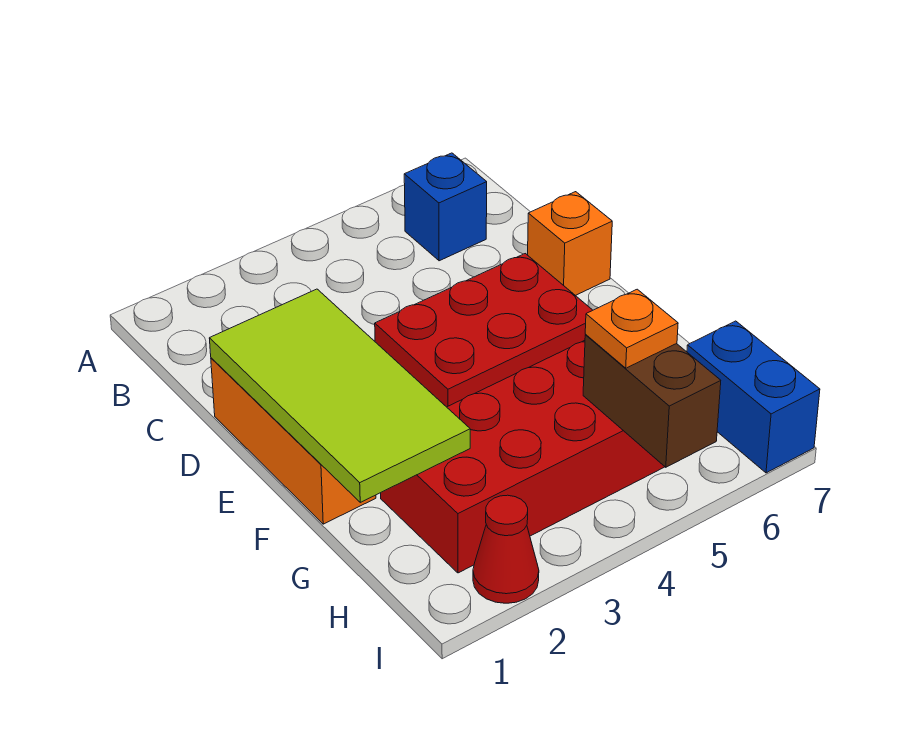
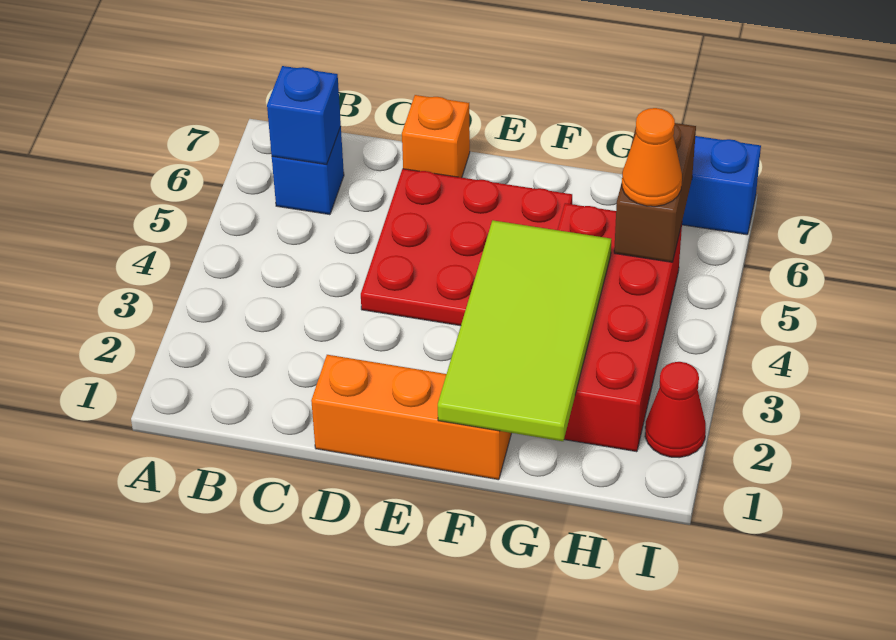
none -> blue 1x1 brick [267,66,341,165]
lime 2x4 tile [209,289,470,502] -> lime 2x4 tile turned to [438,220,611,441]
red 2x3 plate [375,254,593,407] -> red 3x3 plate [361,169,572,326]
brown 1x2 brick [583,335,721,467] -> brown 1x2 brick turned to [614,123,696,262]
orange 1x1 plate [585,289,678,368] -> orange 1x1 cone [622,108,682,206]

